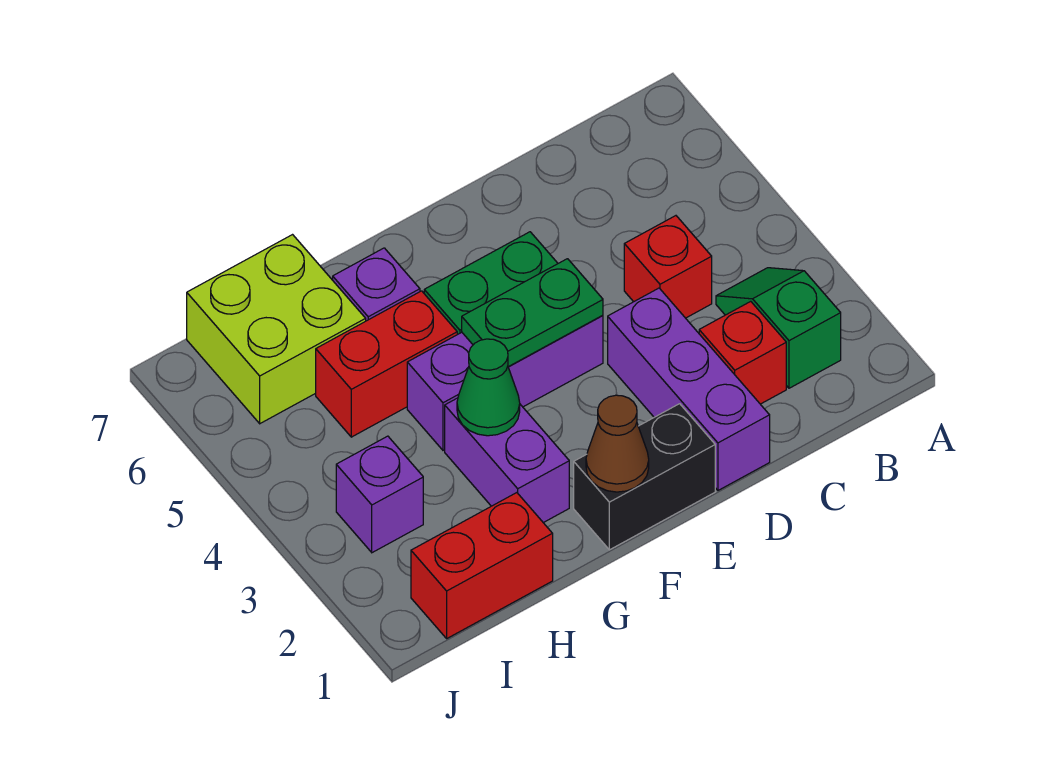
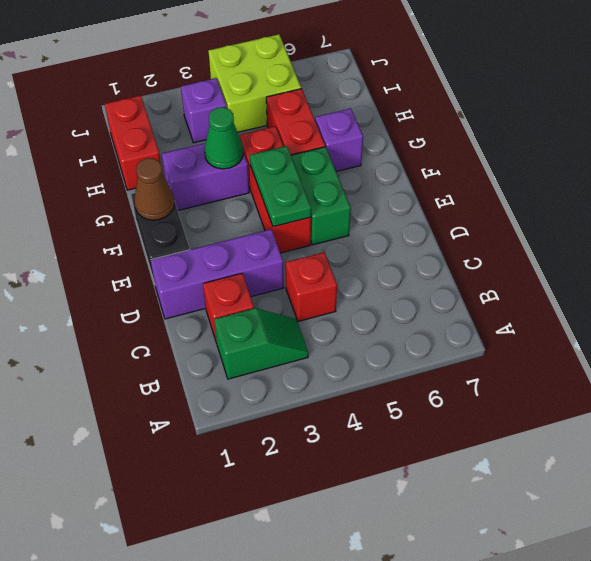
purple 1x3 brick [407,315,603,450] -> red 1x3 brick [239,126,311,253]
lime 2x2 brick [187,235,366,424] -> lime 2x2 brick moved to [208,34,301,132]

